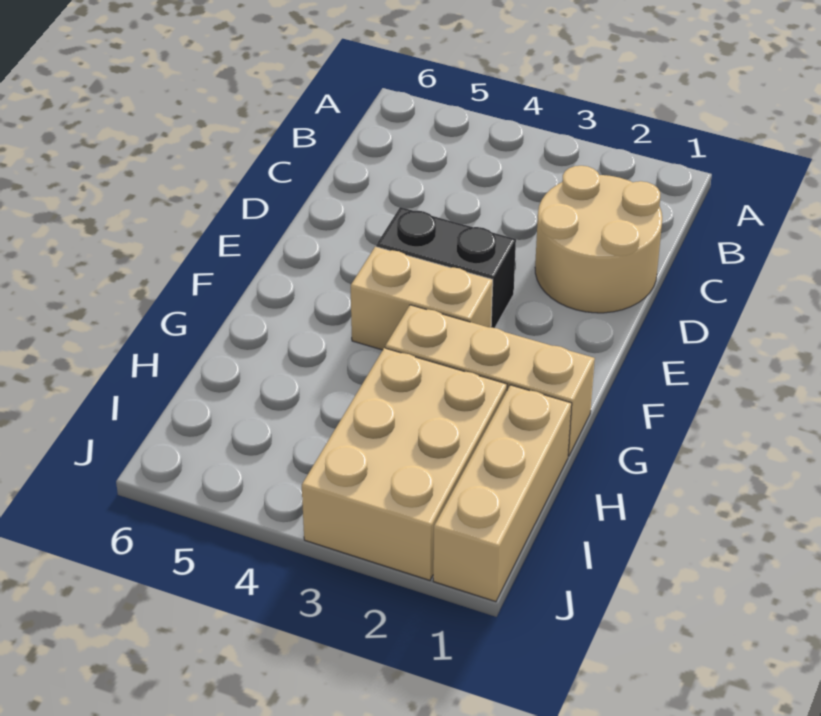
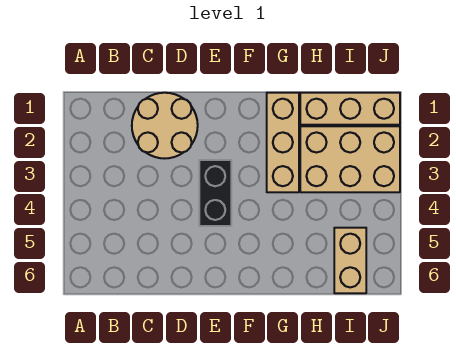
tan 1x2 brick [351,247,493,350] -> tan 1x2 brick moved to [334,228,366,293]

